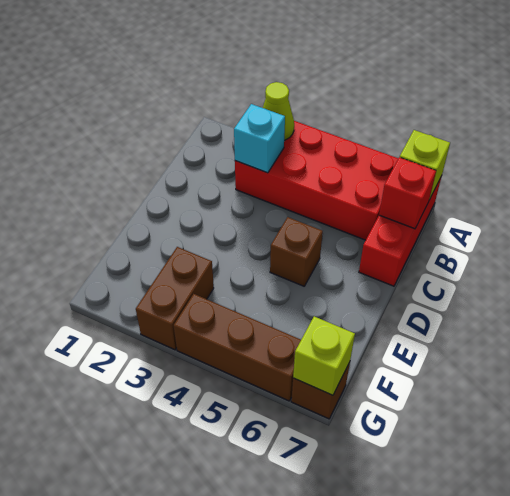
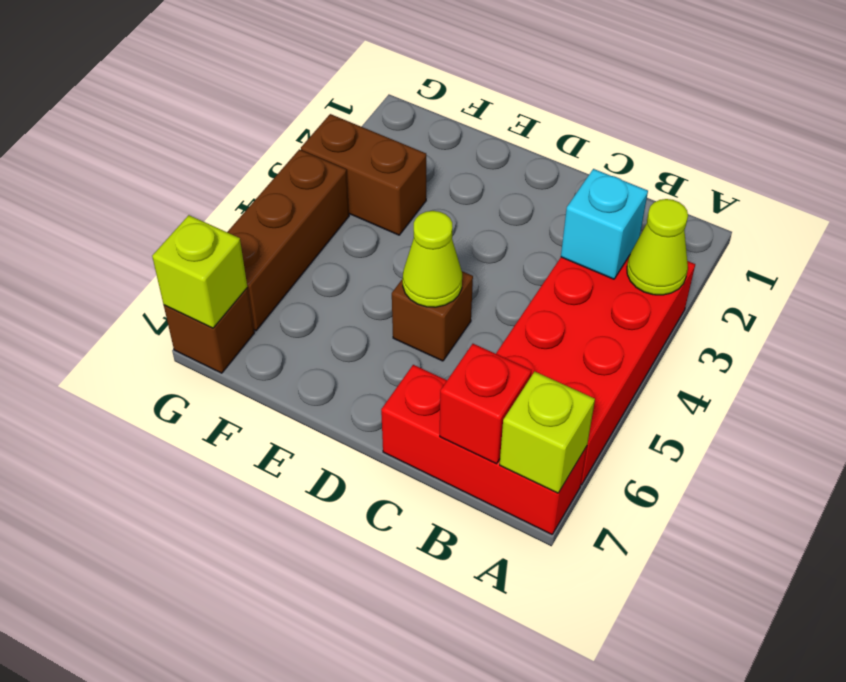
none -> lime 1x1 cone [403,211,462,307]

